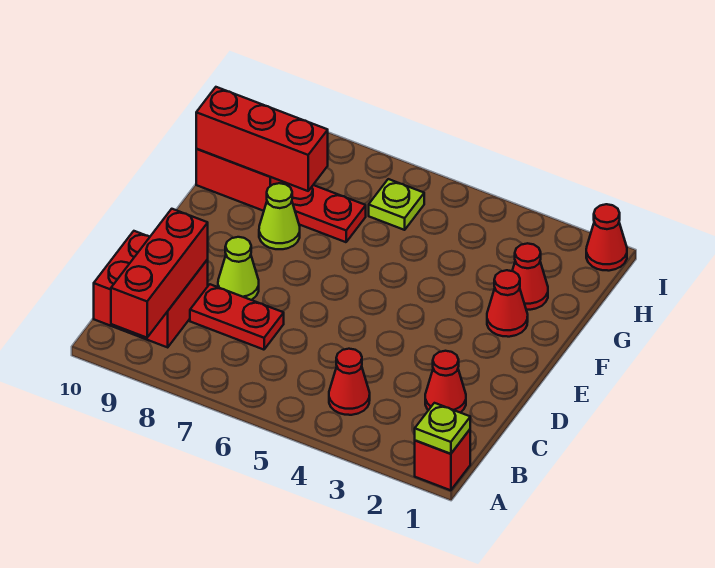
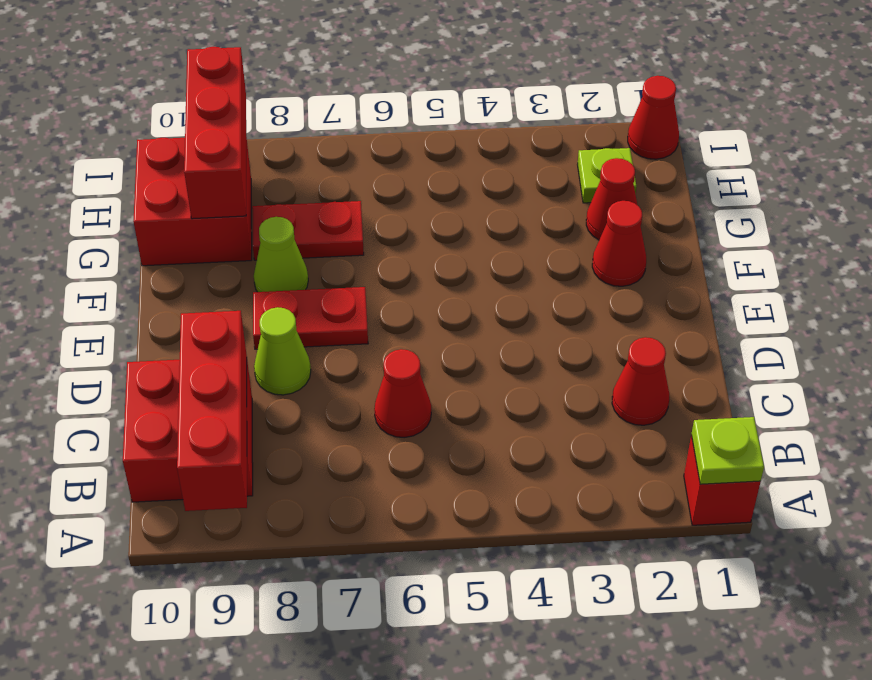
red 1x1 cone [329,349,370,415] -> red 1x1 cone moved to [374,349,431,438]
red 1x2 plate [190,284,284,350] -> red 1x2 plate moved to [253,287,368,349]
red 1x3 brick [196,87,328,191] -> red 1x3 brick turned to [184,47,246,219]
lime 1x1 plate [369,179,424,230] -> lime 1x1 plate moved to [578,148,637,203]

